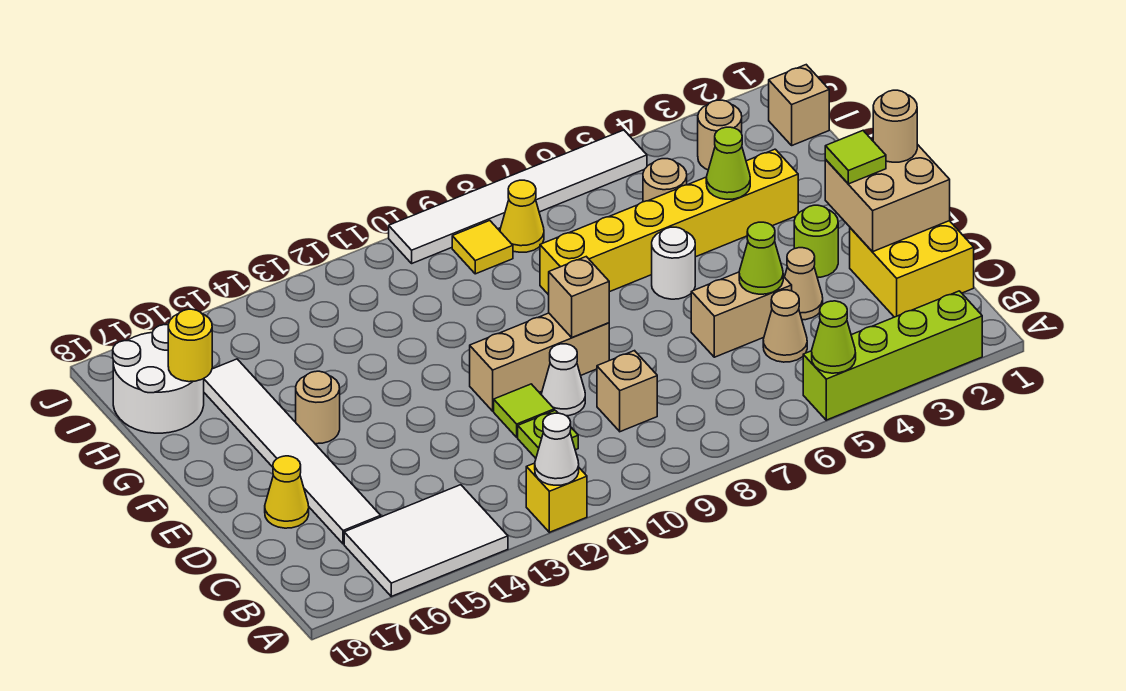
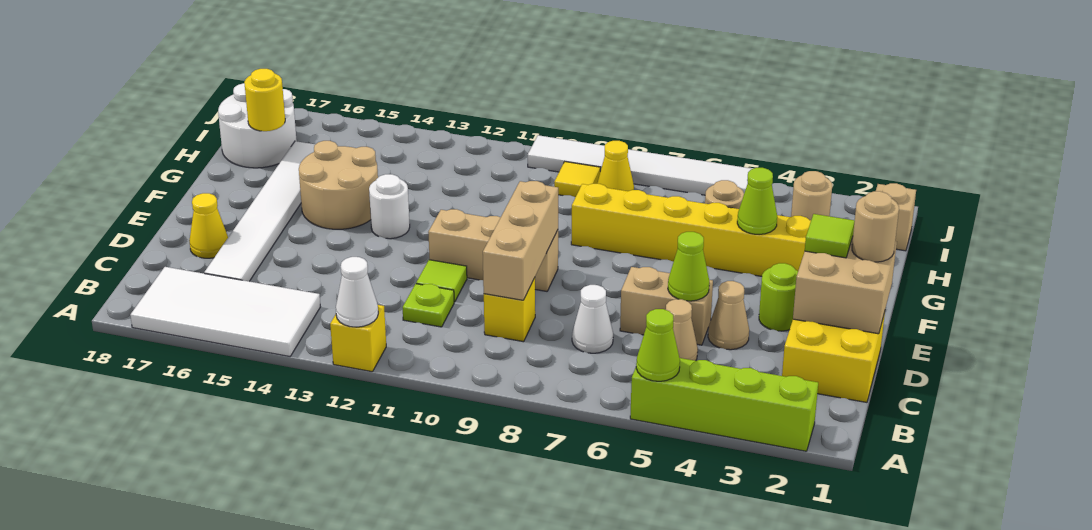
white 2x3 tile [344,485,508,596] -> white 2x4 tile [130,267,320,357]
tan 1x1 brick [597,351,657,432] -> yellow 1x1 brick [484,278,535,342]
white 1x1 cone [542,344,585,416] -> white 1x1 cone moved to [572,285,613,353]
tan 1x1 brick [549,257,609,338] -> tan 1x3 brick [483,181,558,300]
white 1x1 round brick [652,227,695,299] -> white 1x1 round brick moved to [369,174,410,239]
tan 1x1 round brick [296,371,340,444] -> tan 2x2 round brick [299,141,378,229]

